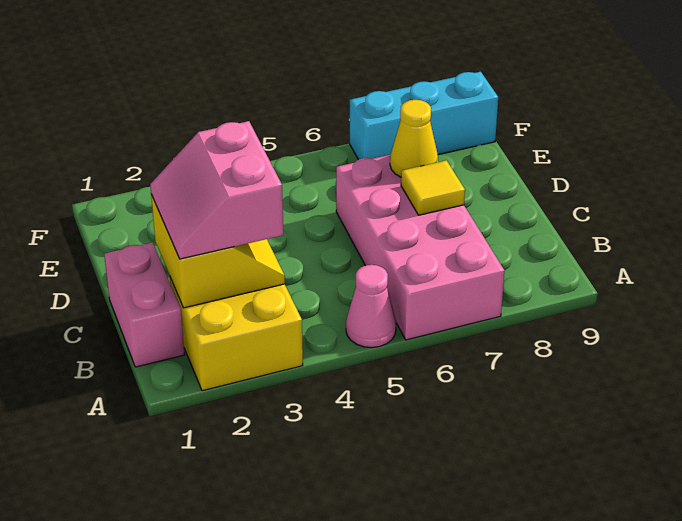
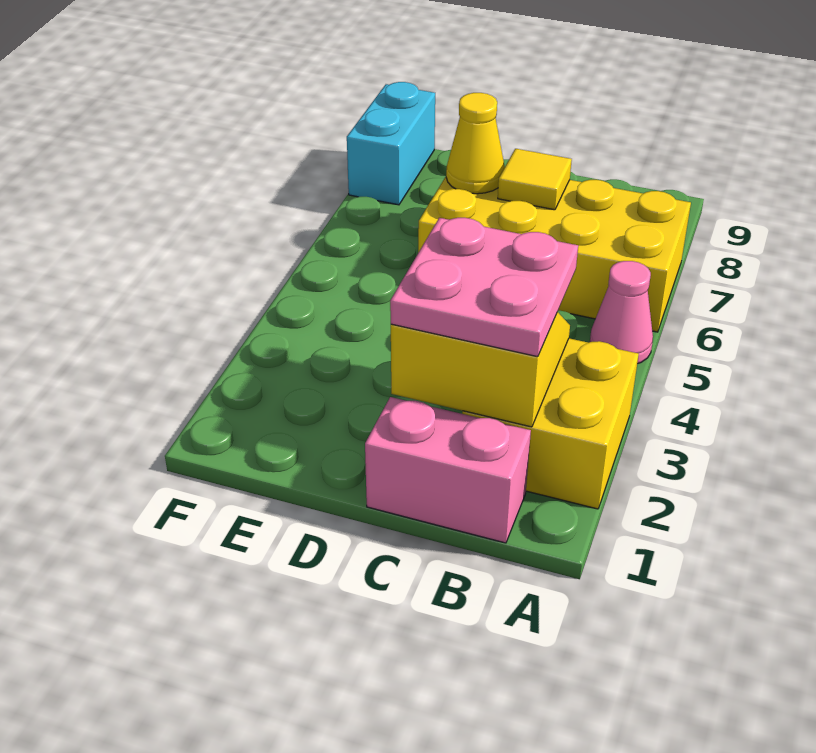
pink 2x4 brick [336,155,504,340] -> yellow 2x4 brick [418,177,691,332]
pink 2x2 slope [150,121,283,259] -> pink 2x2 plate [390,218,578,357]
cyan 1x3 brick [350,72,498,160] -> cyan 1x2 brick [347,82,435,205]

